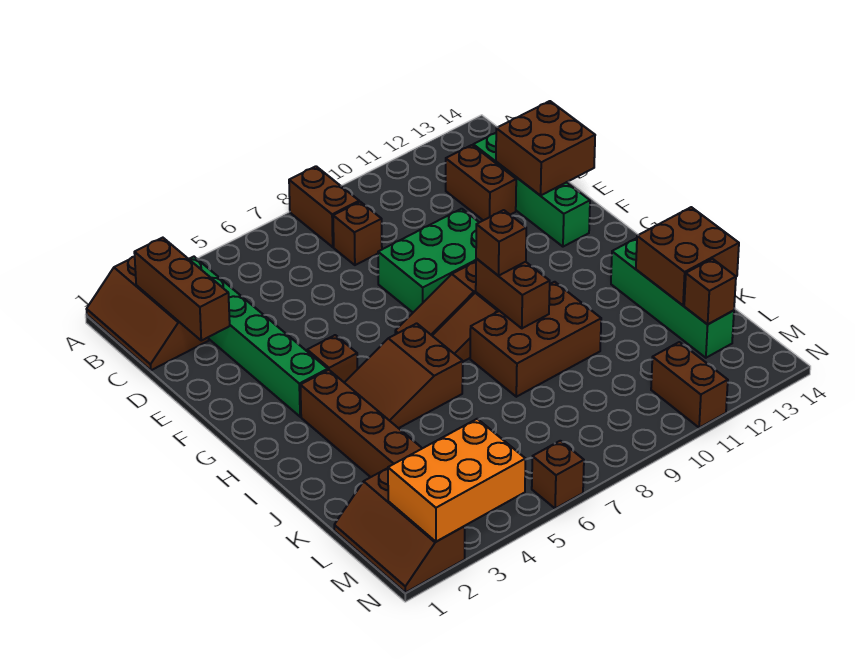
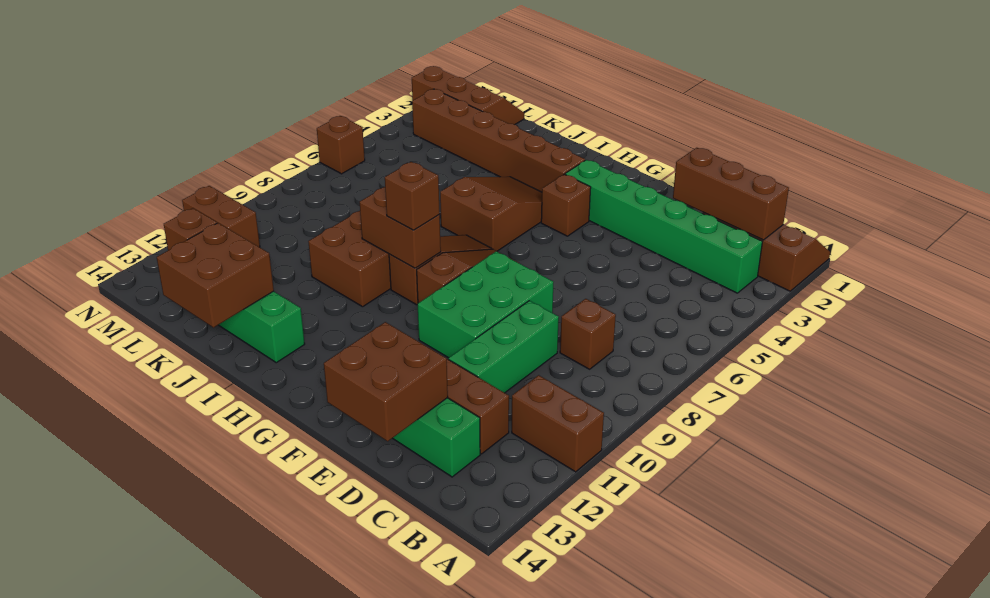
brown 1x2 brick [289,166,359,247] -> brown 1x2 brick moved to [512,375,604,472]
none -> green 1x3 brick [449,301,559,393]
orange 2x3 brick [388,419,526,542] -> none

